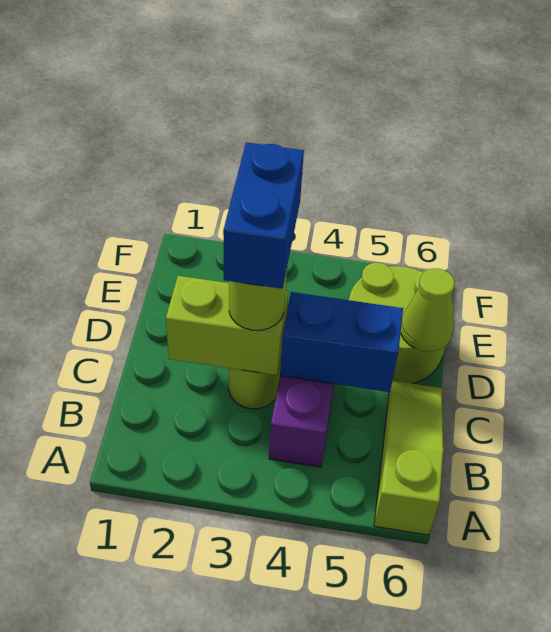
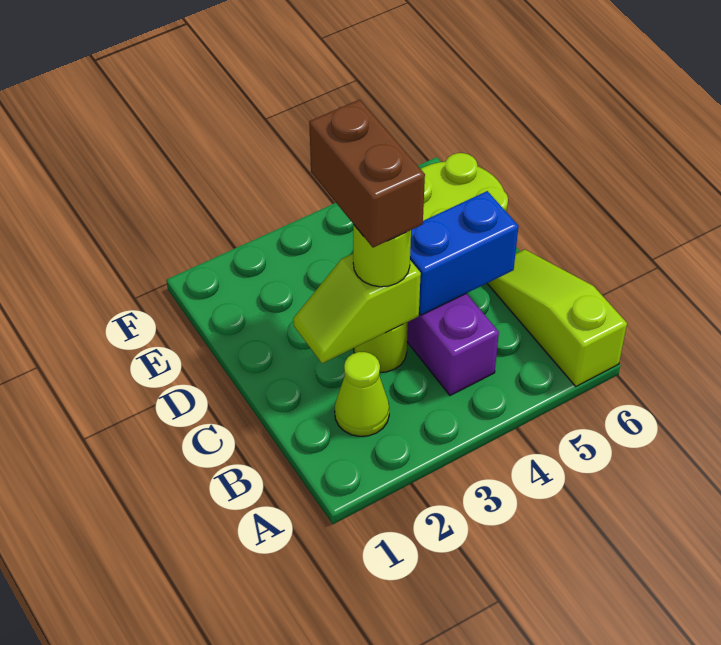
lime 1x2 brick [166,276,288,375] -> lime 1x2 slope [293,254,421,363]
blue 1x2 brick [223,142,304,289] -> brown 1x2 brick [309,100,425,248]
lime 1x1 cone [401,269,455,351] -> lime 1x1 cone moved to [335,352,389,436]

